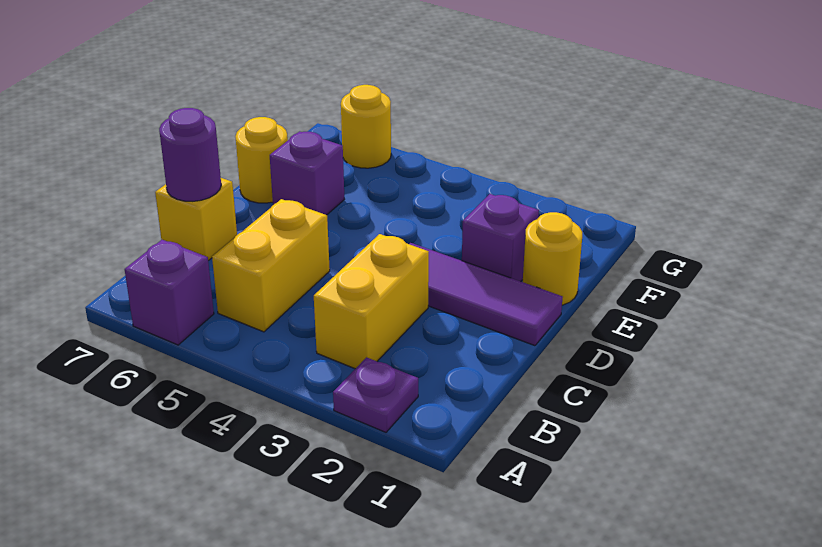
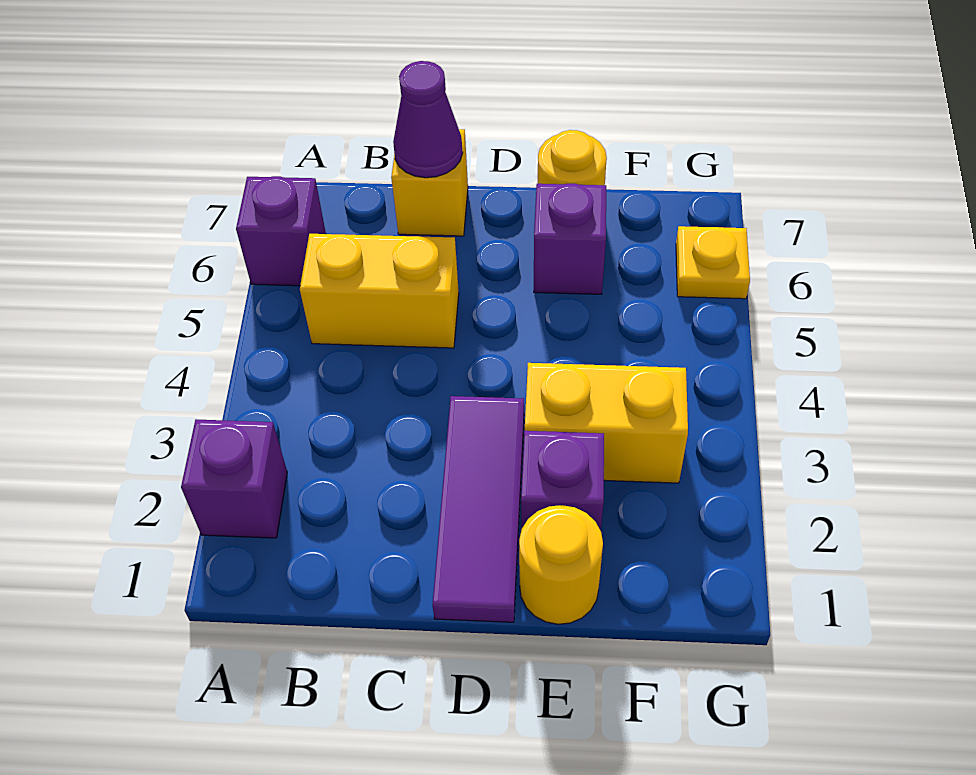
purple 1x1 plate [333,357,418,432] -> purple 1x1 brick [181,419,287,538]
yellow 1x2 brick [314,234,429,369] -> yellow 1x2 brick moved to [525,363,688,483]
purple 1x1 round brick [159,108,221,201] -> purple 1x1 cone [393,61,463,178]
yellow 1x1 round brick [341,85,391,168] -> yellow 1x1 plate [676,226,750,299]

